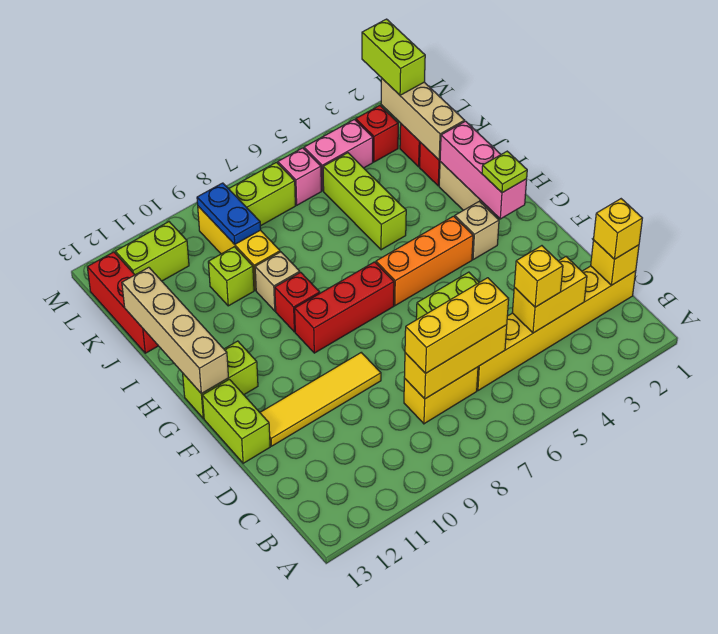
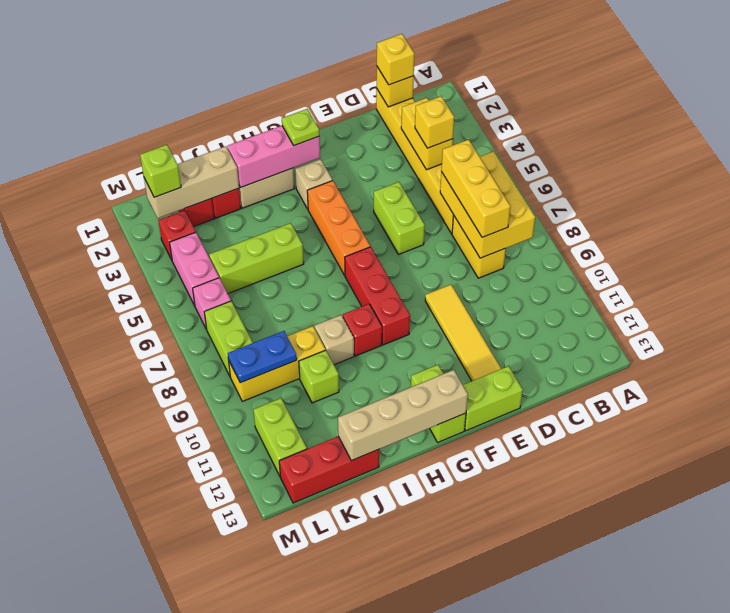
yellow 1x3 brick [404,325,507,399] -> yellow 2x3 brick [440,151,535,258]
lime 1x2 brick [362,19,425,95] -> lime 1x1 brick [140,145,181,197]

